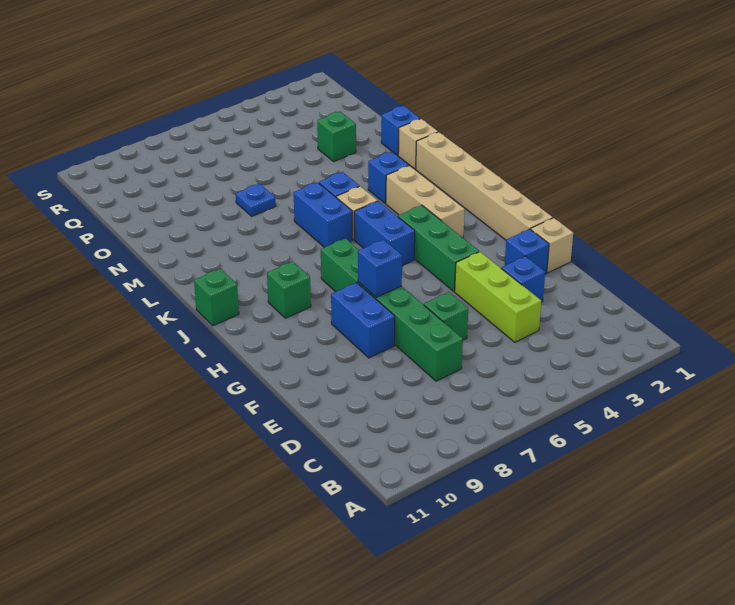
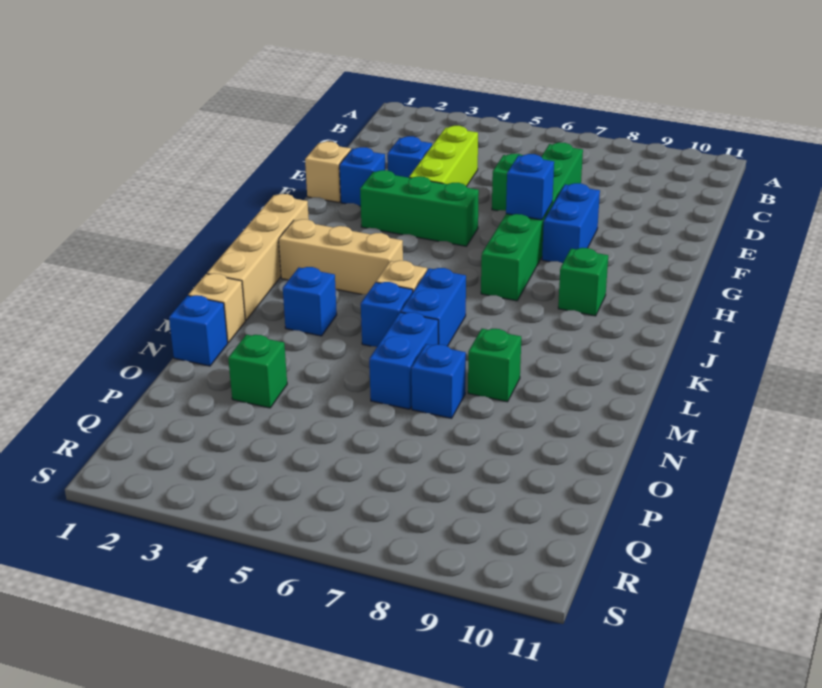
tan 1x6 brick [416,132,553,240] -> tan 1x4 brick [207,194,309,320]
green 1x3 brick [398,205,479,291] -> green 1x3 brick turned to [360,170,479,246]
tan 1x3 brick [386,166,465,238] -> tan 1x3 brick turned to [279,219,403,294]
blue 1x2 brick [354,201,415,265] -> blue 1x2 brick moved to [369,312,438,409]
green 1x1 brick [194,269,239,326] -> green 1x1 brick moved to [468,329,521,402]
blue 1x1 plate [236,184,276,216] -> blue 1x1 brick [411,344,466,418]

